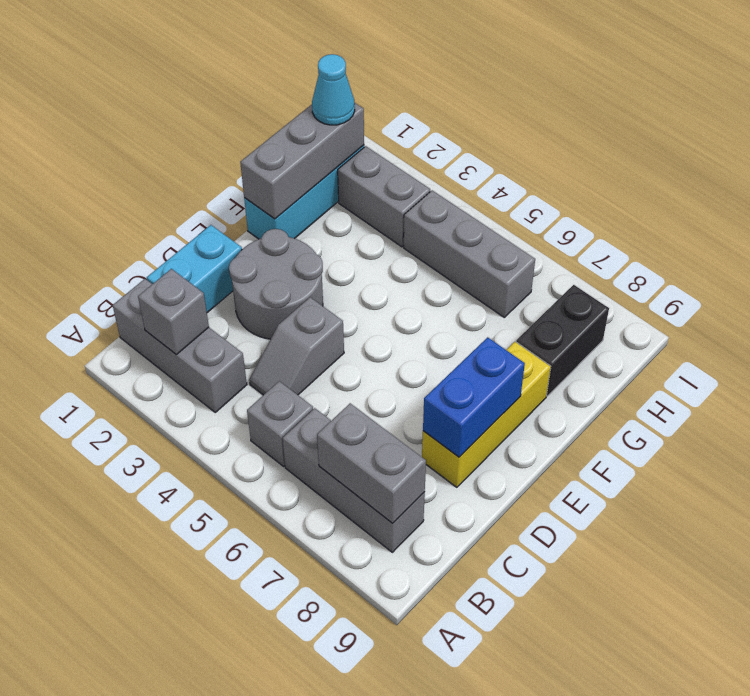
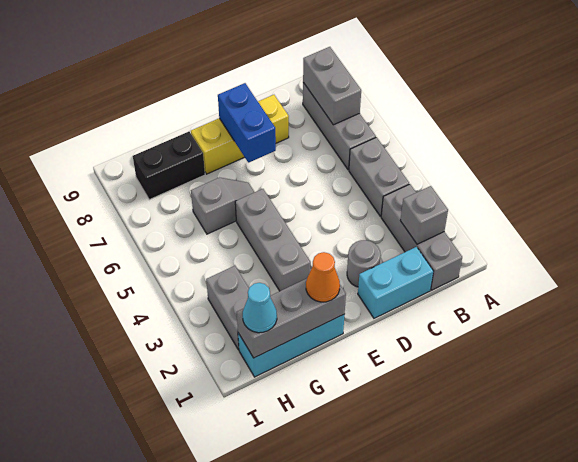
grey 1x1 brick [247,381,313,466] -> grey 1x2 brick [349,137,409,216]
grey 1x2 slope [249,297,344,395] -> grey 1x2 slope moved to [191,178,254,234]
grey 2x2 round brick [229,229,323,339] -> grey 1x1 round brick [347,240,381,287]
blue 1x2 brick [423,337,525,457] -> blue 1x2 brick turned to [218,83,276,163]
none -> orange 1x1 cone [306,252,340,302]
grey 1x3 brick [404,190,535,317] -> grey 1x3 brick moved to [235,189,311,291]

